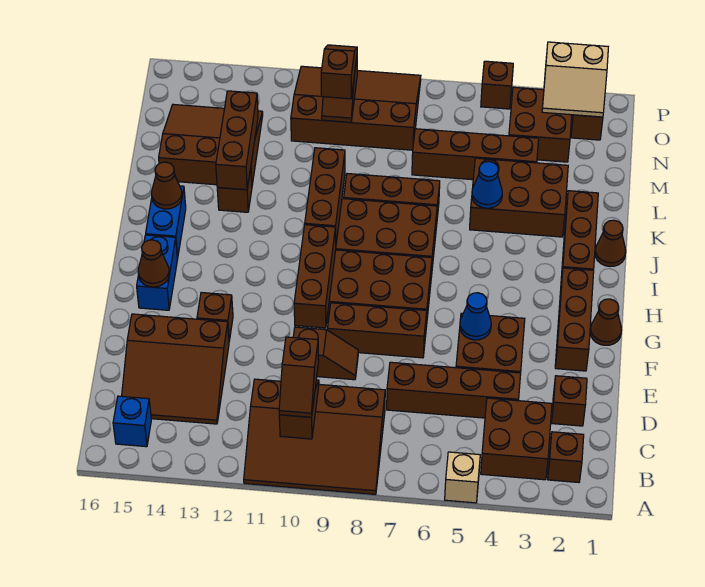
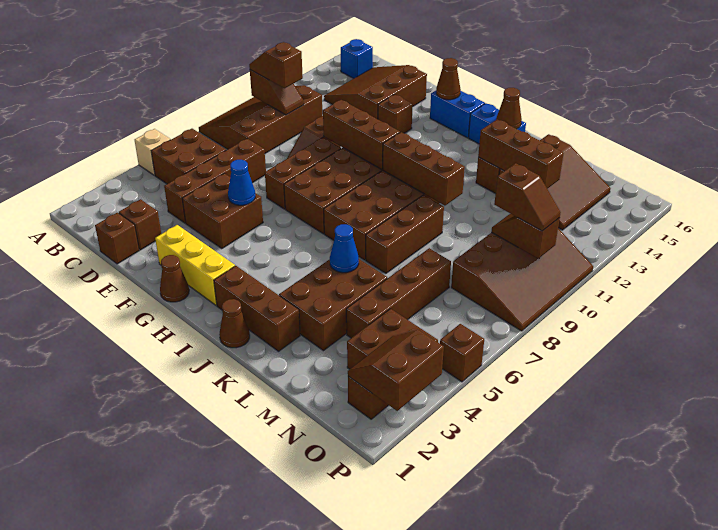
brown 1x1 brick [548,432,584,483] -> brown 1x1 brick moved to [95,213,139,264]
brown 2x2 brick [481,398,552,480] -> brown 2x2 brick moved to [151,129,226,184]
brown 1x3 brick [555,268,594,371] -> yellow 1x3 brick [155,225,235,305]
tan 2x2 slope [542,42,608,117] -> brown 2x2 slope [348,330,444,411]

